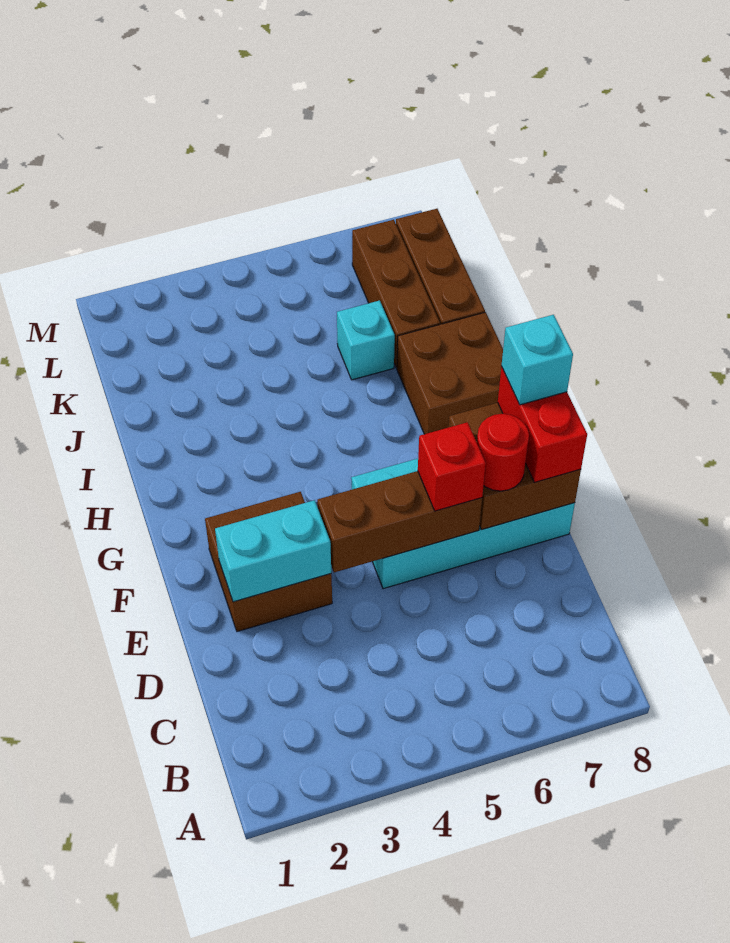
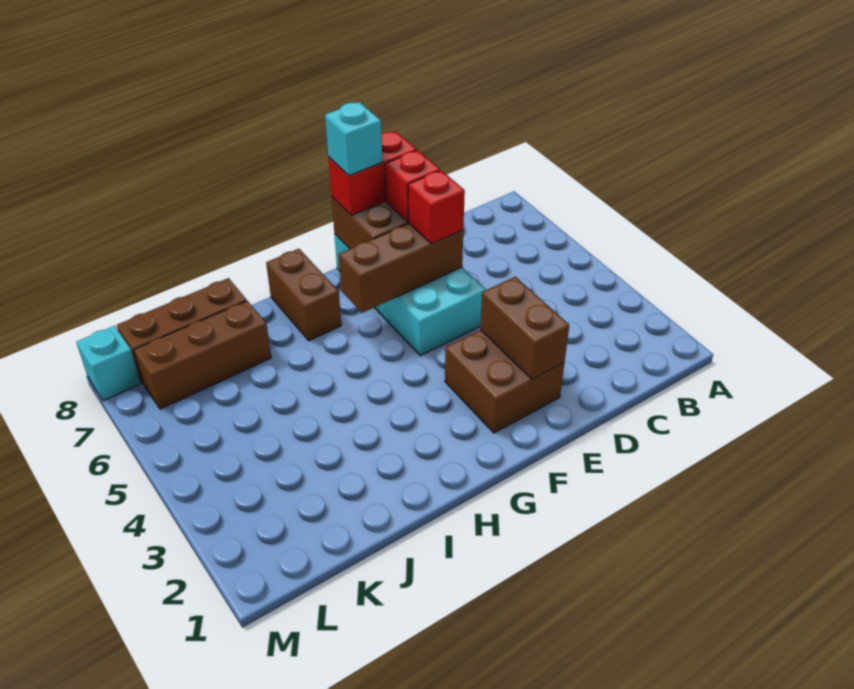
cyan 1x2 brick [215,500,331,602] -> brown 1x2 brick [480,277,569,379]
brown 1x3 brick [317,471,482,572] -> brown 1x3 brick turned to [339,224,463,313]
red 1x1 round brick [477,414,529,491] -> red 1x1 brick [385,150,440,222]
brown 2x2 brick [397,312,503,434] -> brown 1x2 brick [266,249,341,341]
cyan 1x1 brick [337,300,395,380] -> cyan 1x1 brick moved to [77,326,140,401]

